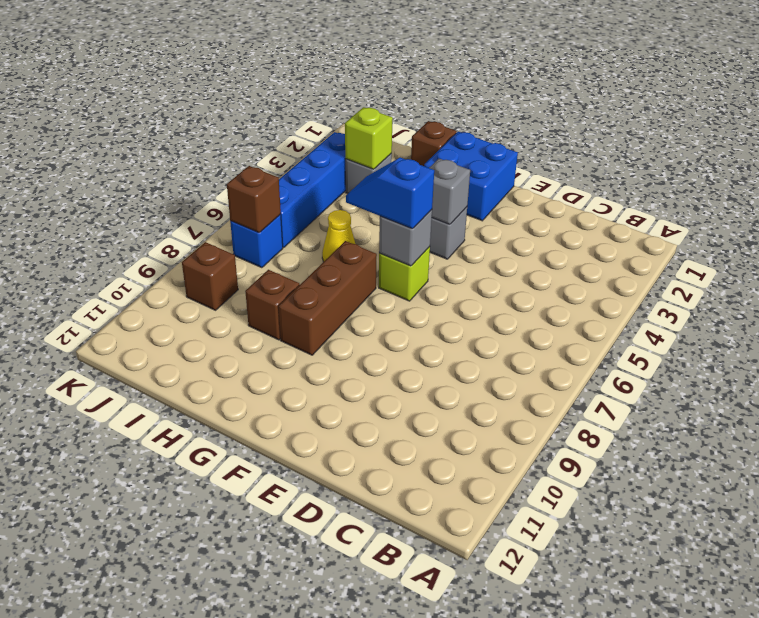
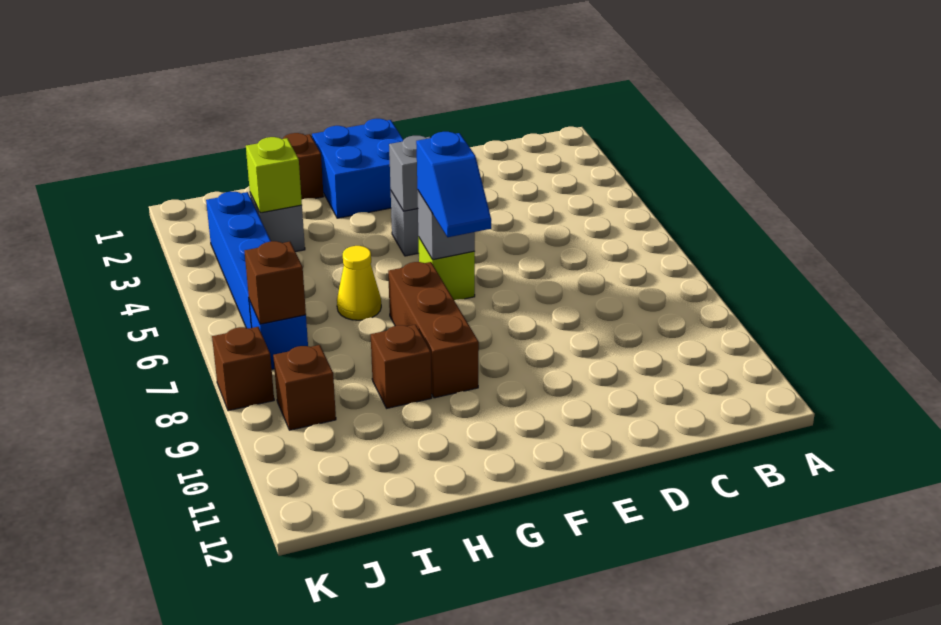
blue 1x2 slope [346,158,434,229] -> blue 1x2 slope turned to [416,132,491,237]
none -> brown 1x1 brick [212,327,274,411]

